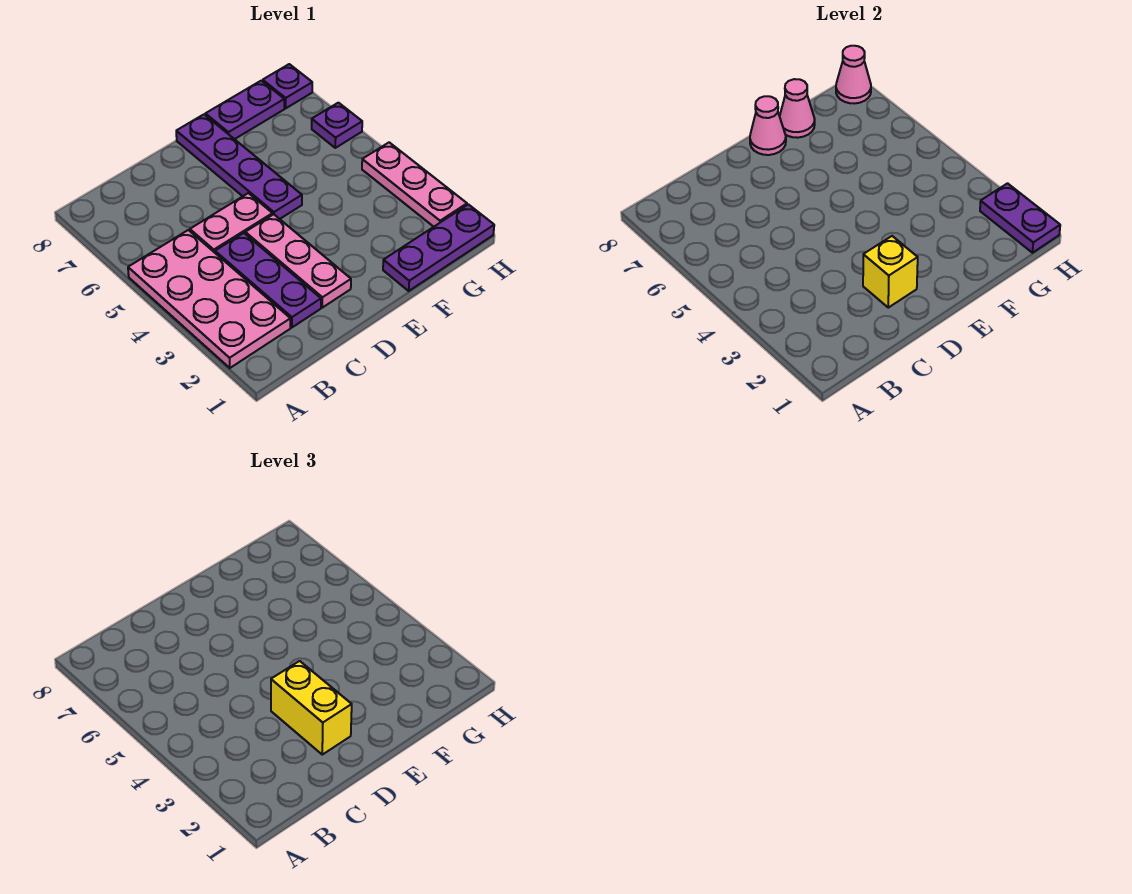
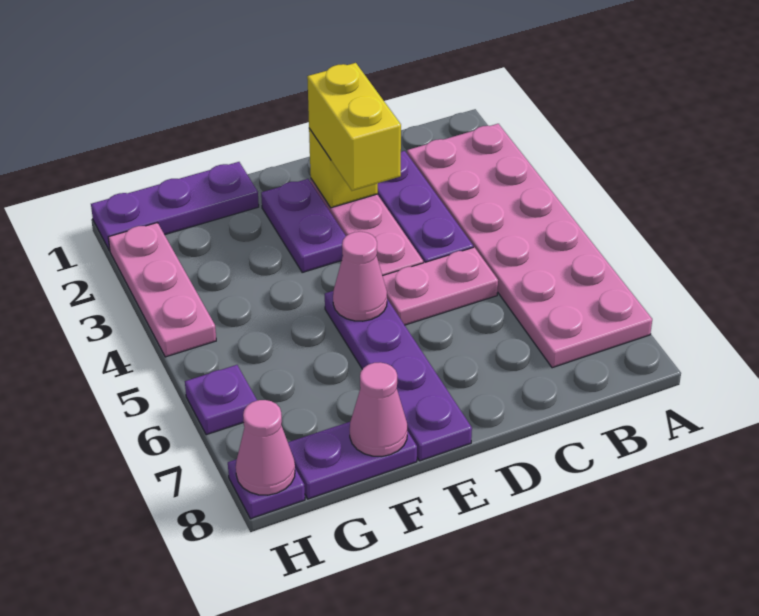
pink 2x4 plate [128,230,290,368] -> pink 2x6 plate [407,124,652,368]
pink 1x1 cone [750,96,786,155] -> pink 1x1 cone moved to [333,232,387,321]
purple 1x2 plate [980,183,1060,253] -> purple 1x2 plate moved to [261,179,346,272]

